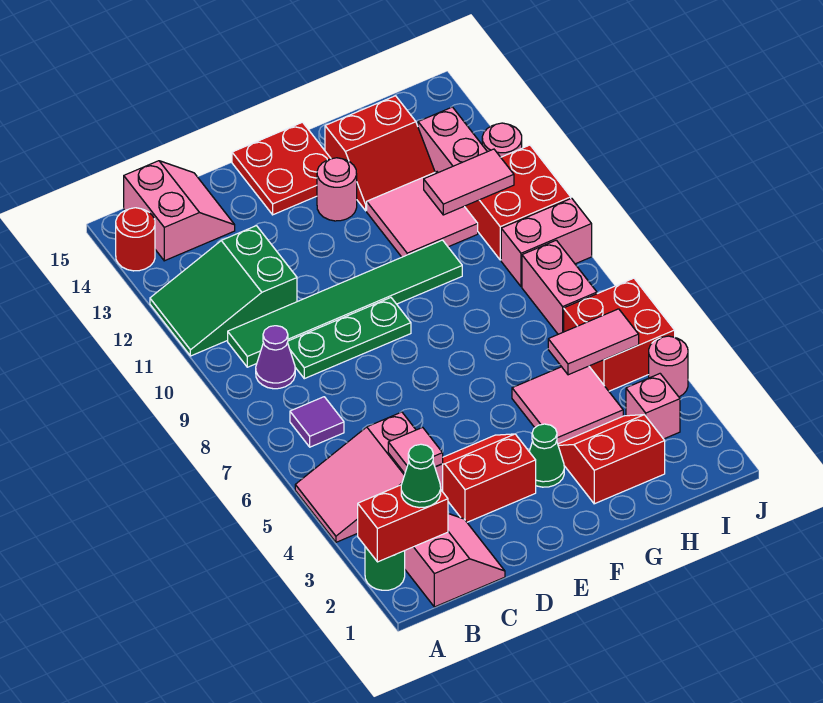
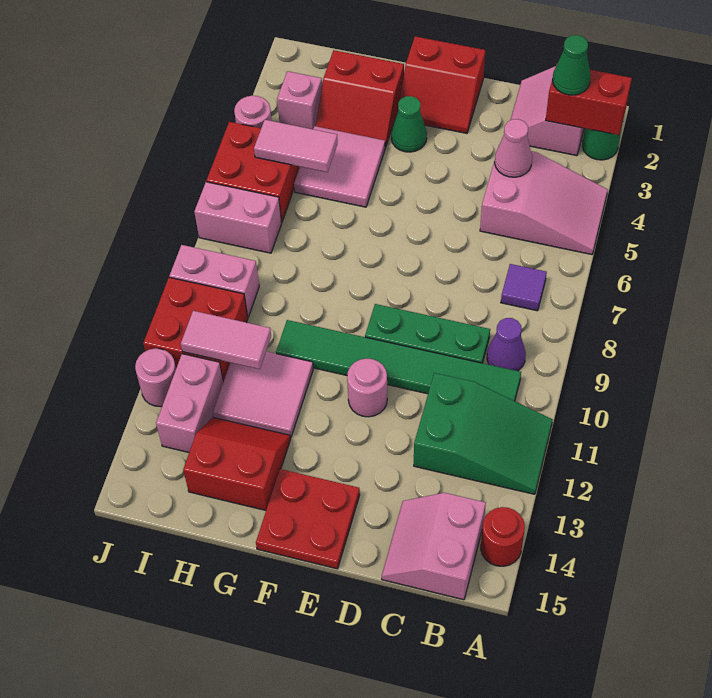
pink 1x1 tile [388,427,443,473] -> pink 1x1 cone [495,119,532,177]
red 2x2 slope [443,434,536,522] -> red 2x2 slope moved to [397,36,485,133]
pink 1x1 round brick [317,158,357,221] -> pink 1x1 round brick moved to [347,359,387,417]
pink 1x2 brick [522,240,597,334] -> pink 1x2 brick turned to [194,182,282,253]

